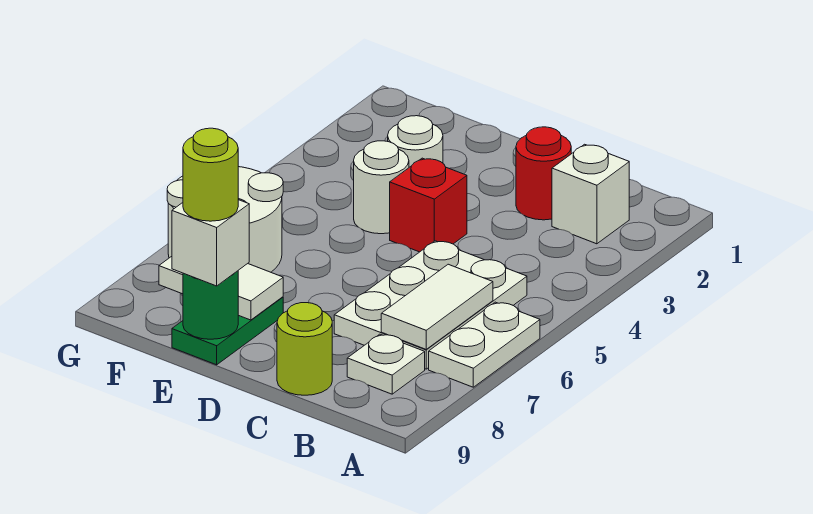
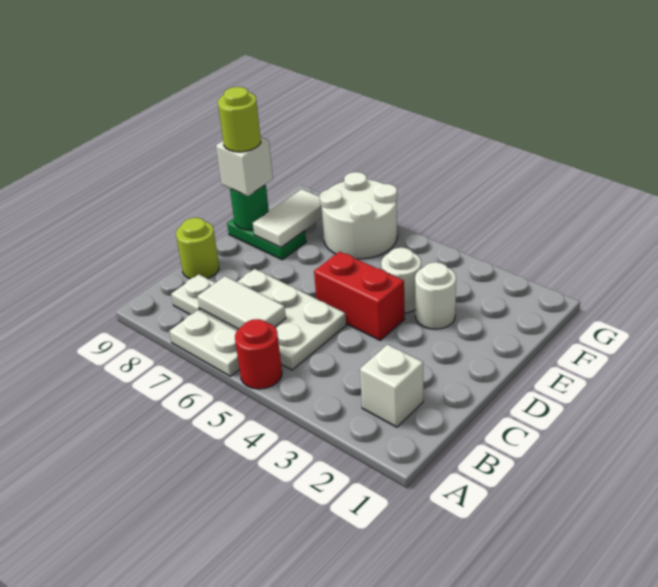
red 1x1 round brick [516,127,571,220] -> red 1x1 round brick moved to [235,319,282,389]
red 1x1 brick [390,158,467,252] -> red 1x2 brick [314,252,405,340]

